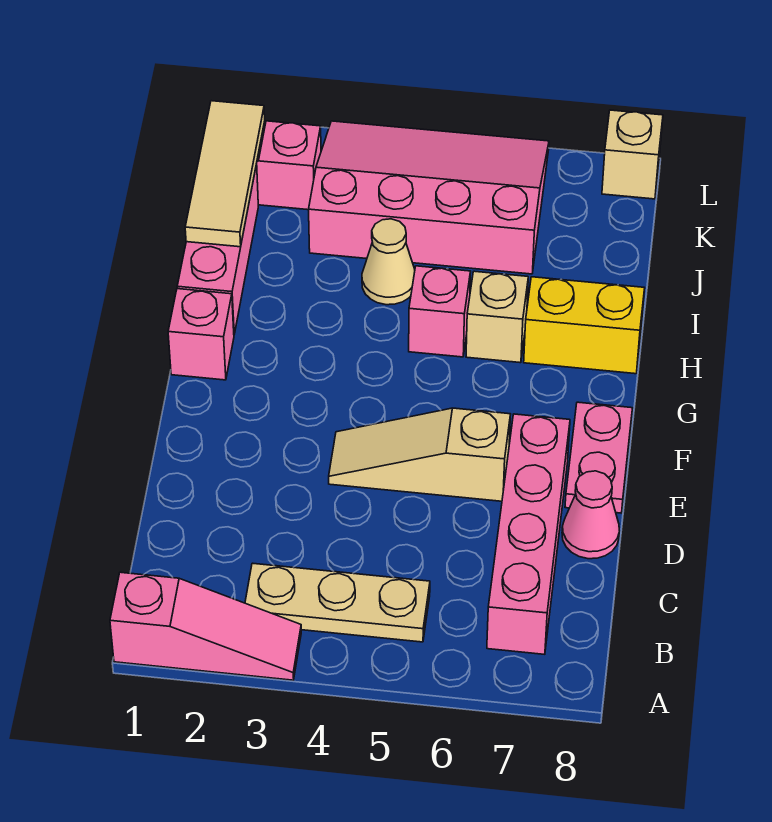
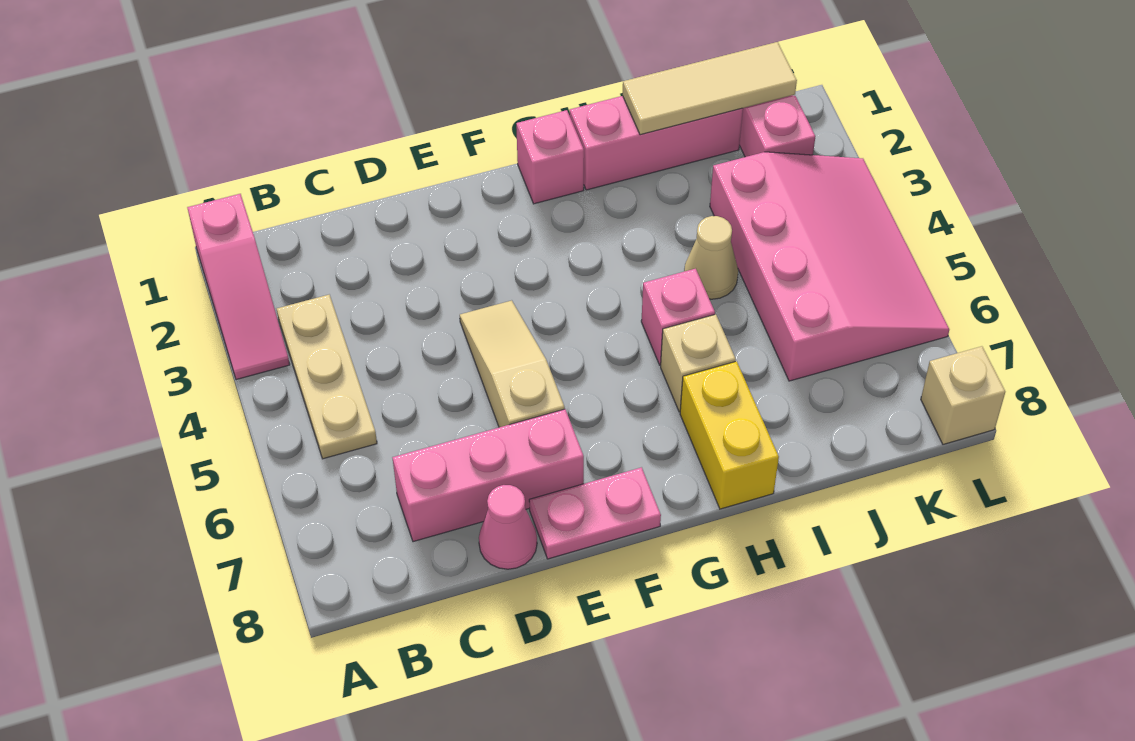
pink 1x4 brick [487,414,570,654] -> pink 1x3 brick [392,409,584,542]

